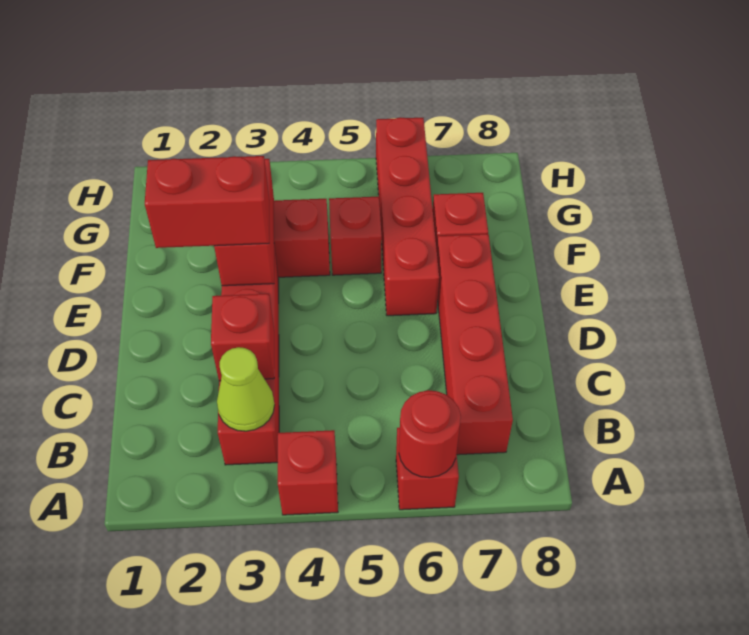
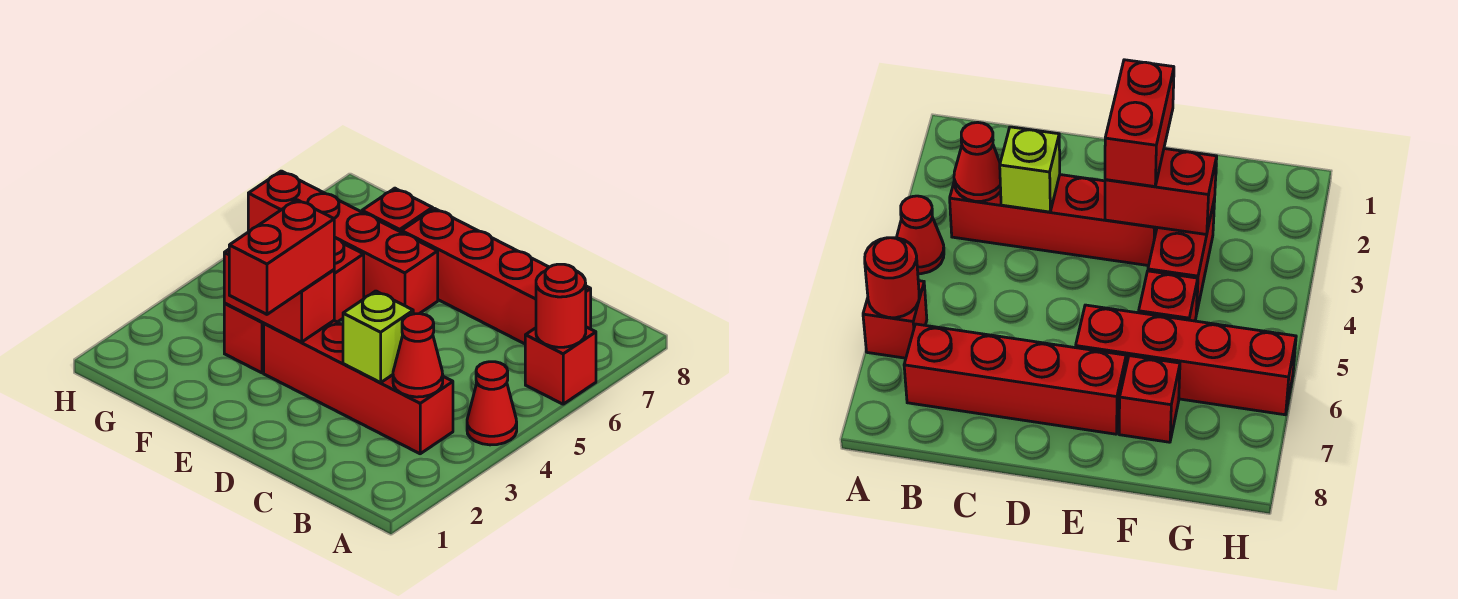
red 1x1 brick [278,430,338,515] -> red 1x1 cone [467,362,517,445]
lime 1x1 cone [217,347,275,431] -> red 1x1 cone [393,314,443,397]
red 1x1 brick [211,294,274,381] -> lime 1x1 brick [343,291,413,383]

